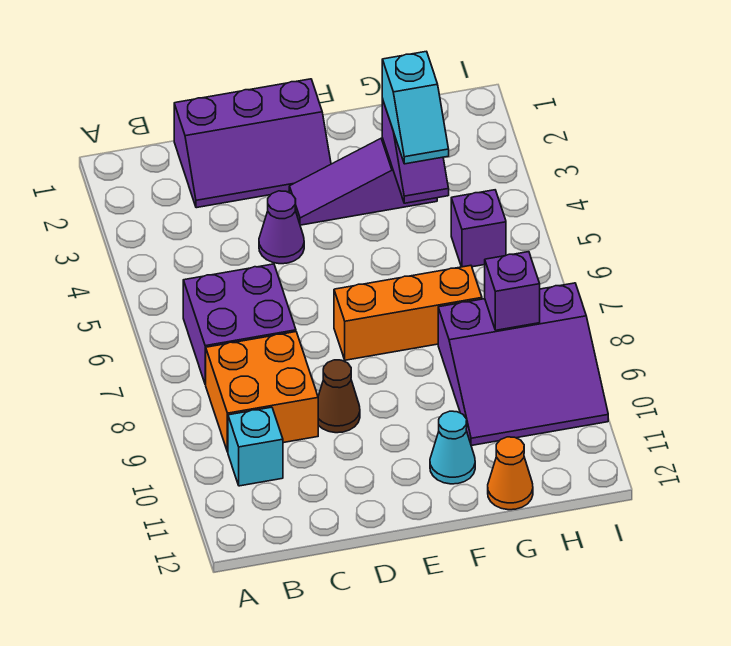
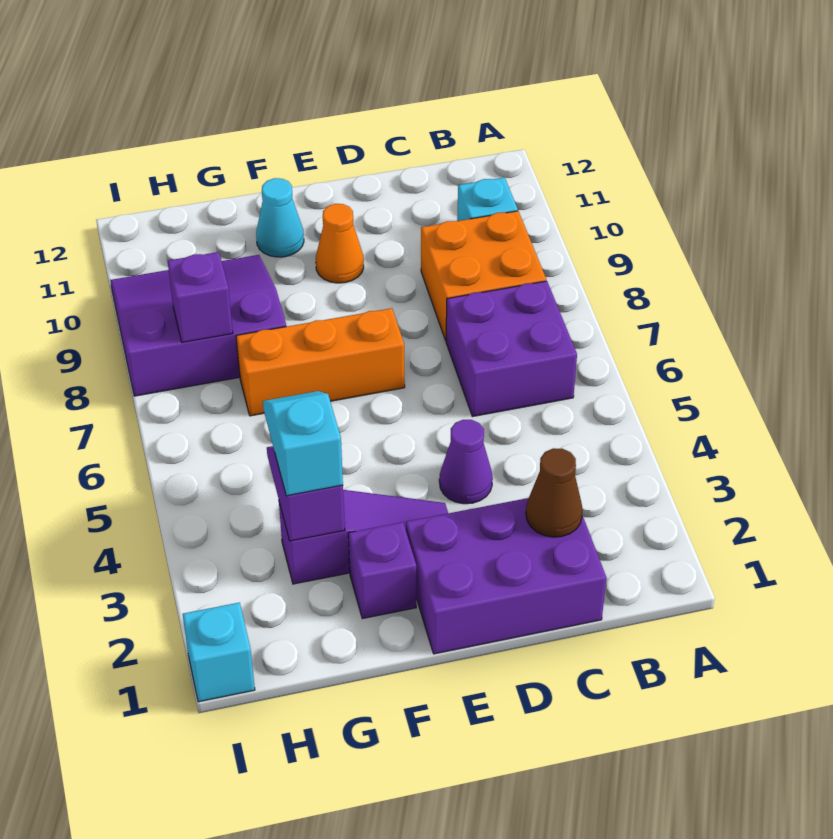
purple 2x3 slope [174,79,331,208] -> purple 2x3 brick [406,498,606,654]
brown 1x1 cone [318,360,360,433] -> brown 1x1 cone moved to [526,448,583,537]
orange 1x1 cone [488,437,533,510] -> orange 1x1 cone moved to [316,204,364,283]
purple 1x1 brick [451,190,506,267] -> purple 1x1 brick moved to [348,522,416,619]
none -> cyan 1x1 brick [183,603,255,702]

